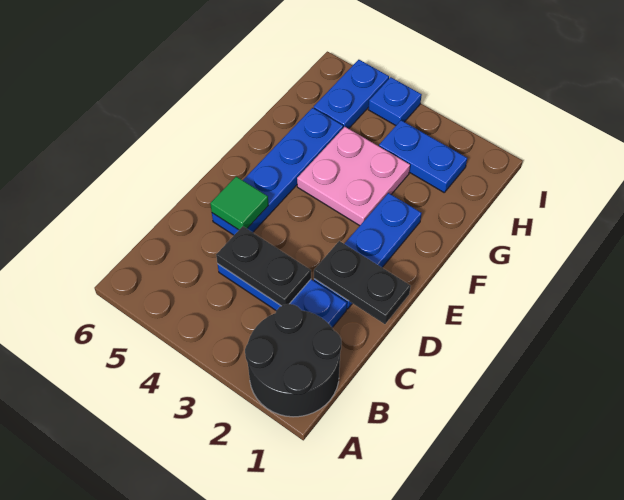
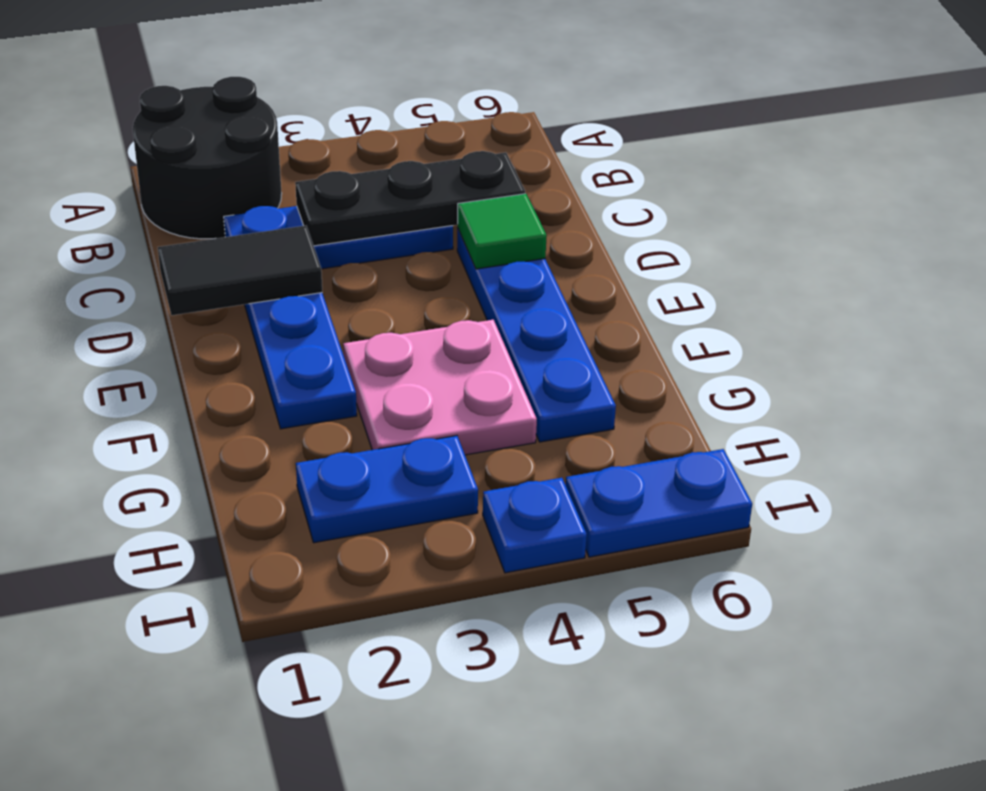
black 1x2 plate [216,226,311,306] -> black 1x3 plate [295,151,525,246]
black 1x2 plate [314,241,411,324] -> black 1x2 tile [158,226,322,315]
blue 1x2 plate [314,60,389,129] -> blue 1x2 plate turned to [566,449,752,557]

